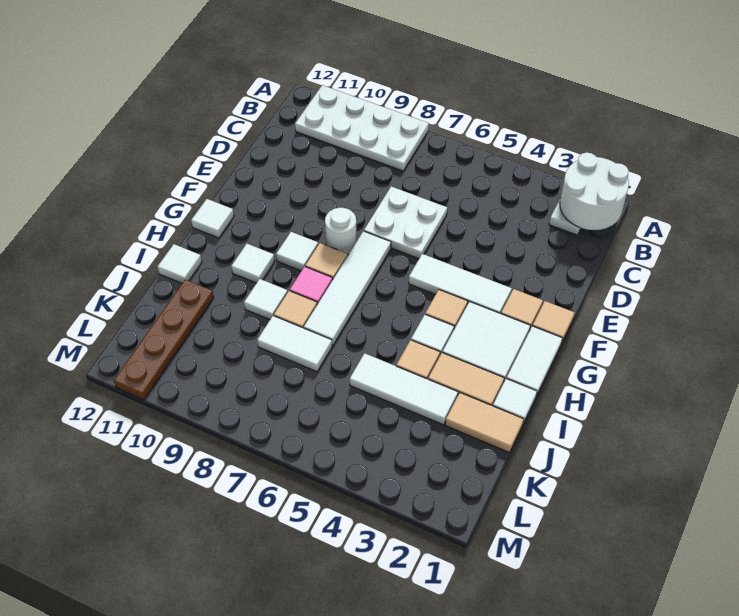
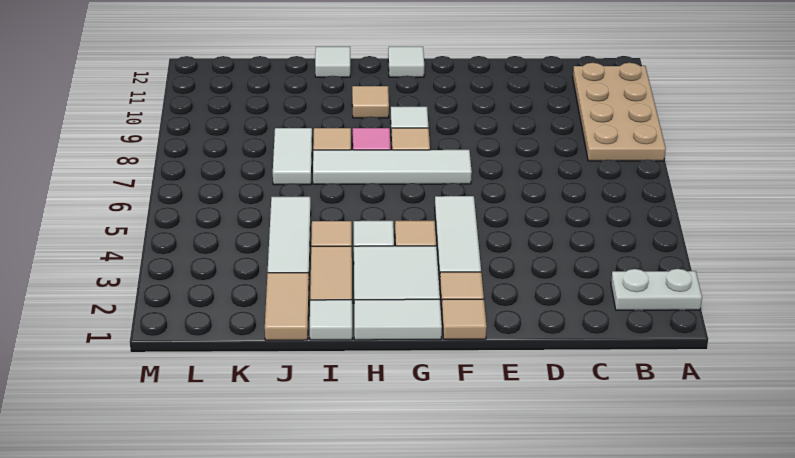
white 2x2 round brick [560,153,629,230] -> none
white 2x4 plate [295,85,429,171] -> tan 2x4 plate [573,63,666,161]
white 2x2 plate [364,187,447,259] -> none
white 1x1 round brick [325,208,356,255] -> none
white 1x1 tile [231,244,275,283] -> tan 1x1 tile [352,86,389,118]
white 1x1 tile [244,279,288,320] -> none
brown 1x4 plate [114,280,214,400] -> none

